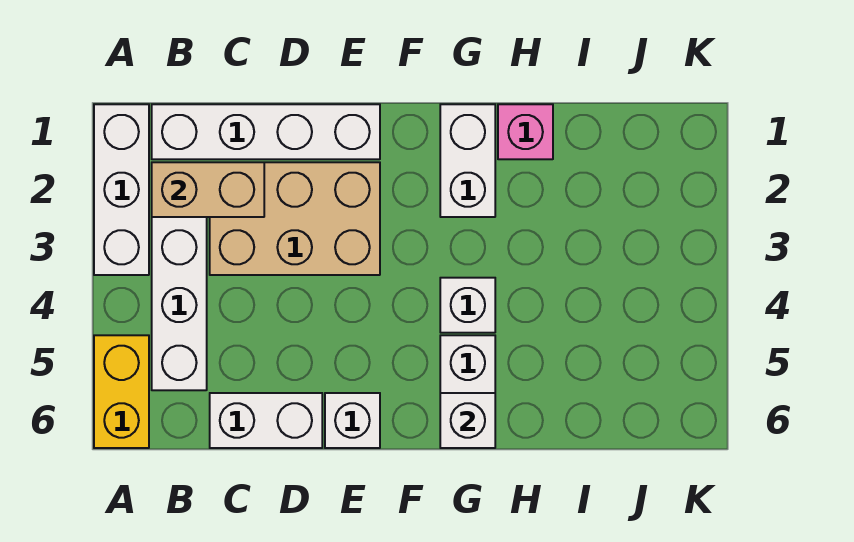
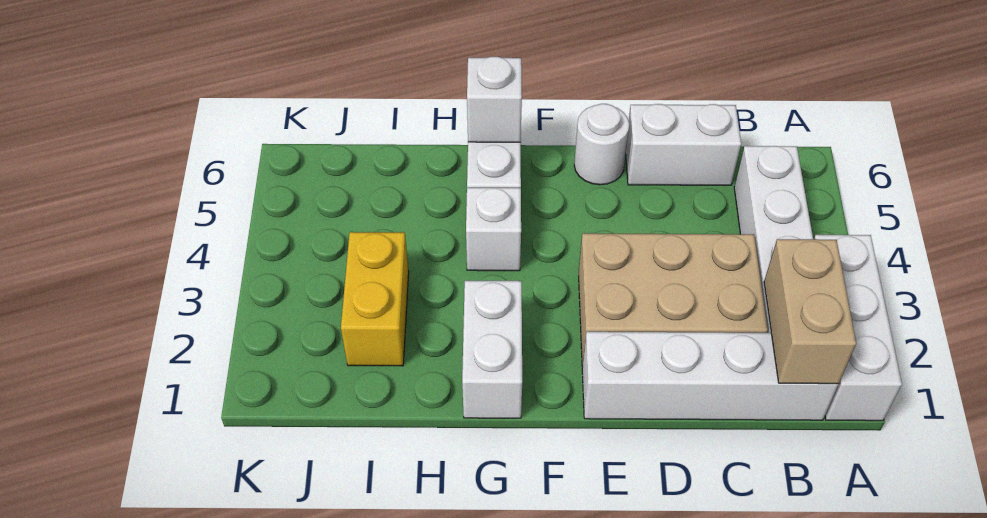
yellow 1x2 brick [94,335,149,448] -> yellow 1x2 brick moved to [341,232,409,366]
tan 1x2 brick [152,162,264,217] -> tan 1x2 brick turned to [764,239,856,384]
white 1x1 brick [325,393,380,448] -> white 1x1 round brick [574,104,629,185]
pink 1x1 brick [498,104,553,159] -> none

